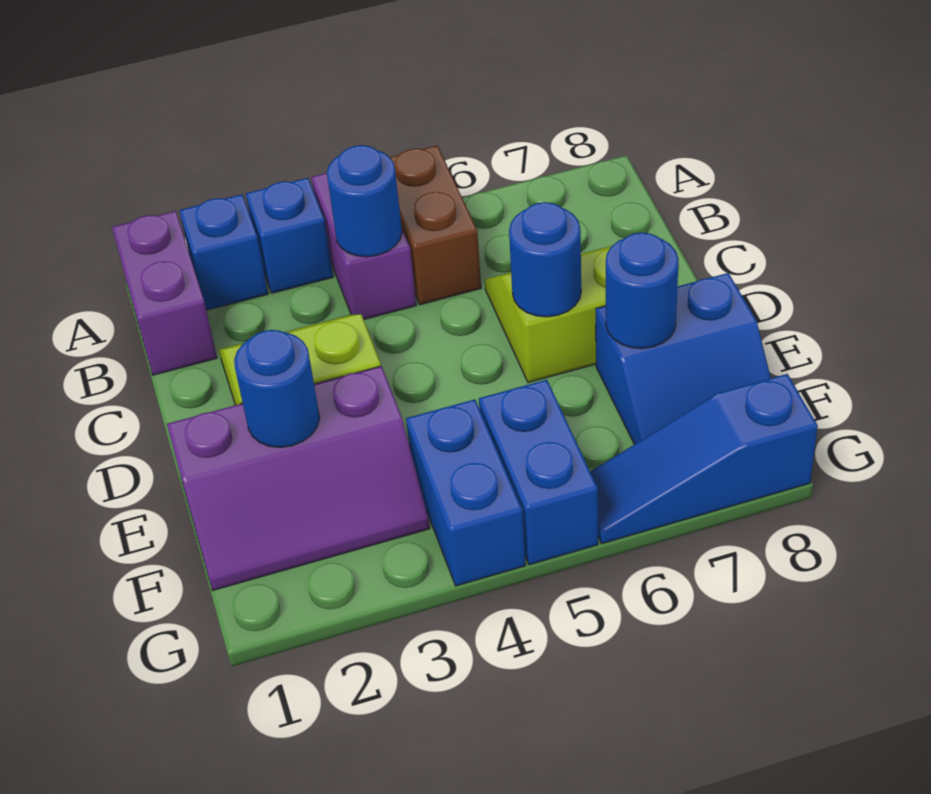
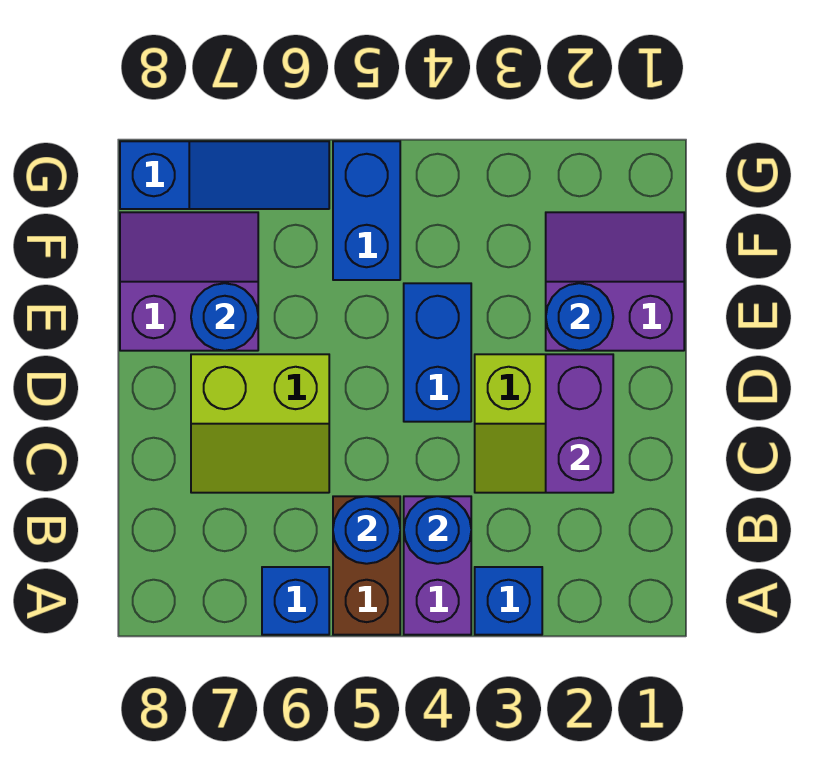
purple 1x2 brick [112,211,217,375] -> purple 1x2 brick moved to [546,354,613,493]
blue 1x1 brick [179,194,268,310] -> blue 1x1 brick moved to [262,567,329,635]
blue 1x1 round brick [509,202,581,317] -> blue 1x1 round brick moved to [333,496,400,564]
purple 2x3 slope [167,366,430,590] -> purple 2x2 slope [546,212,684,351]
blue 2x2 slope [596,273,771,444] -> purple 2x2 slope [120,212,258,351]
blue 1x2 brick [406,399,525,586] -> blue 1x2 brick moved to [404,283,471,422]

